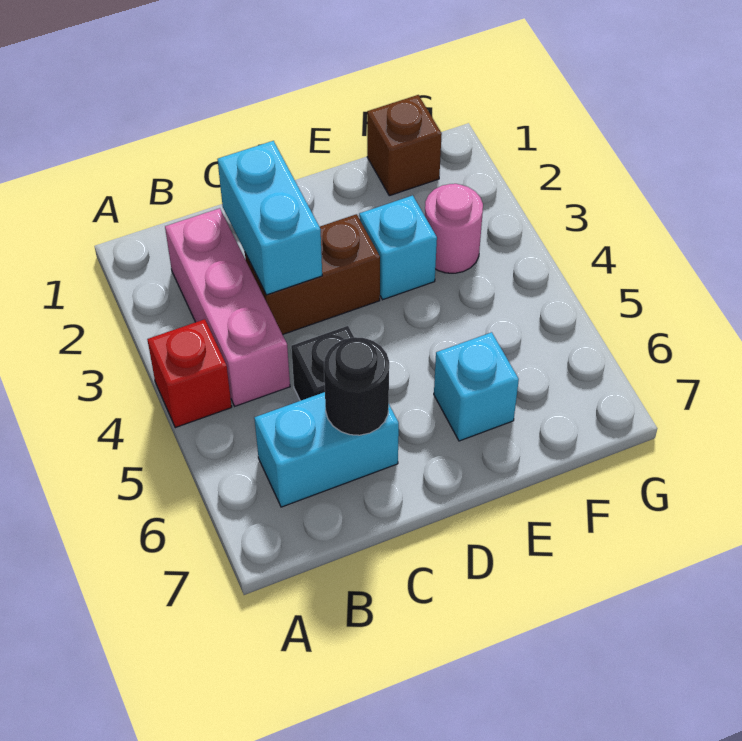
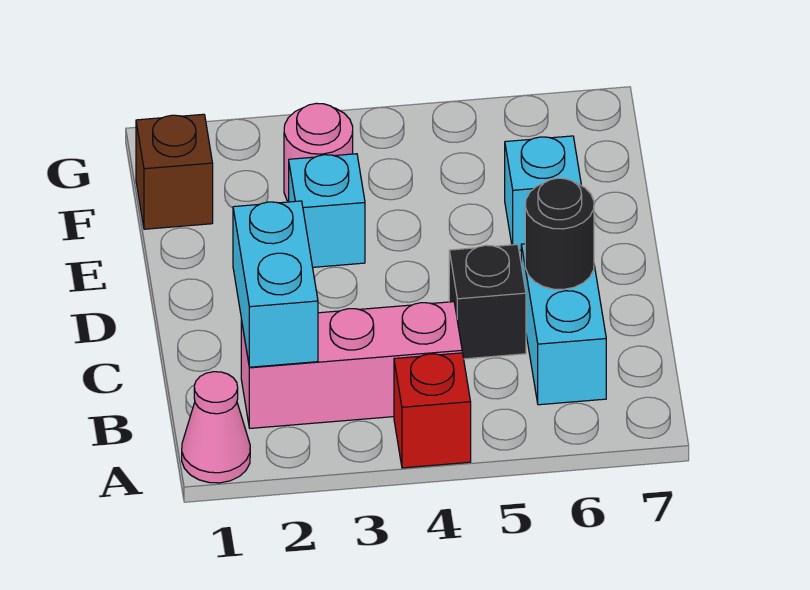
none -> pink 1x1 cone [182,372,250,483]
cyan 1x2 brick [218,141,322,295] -> cyan 1x2 brick turned to [233,201,318,367]
brown 1x2 brick [245,214,380,335] -> none

